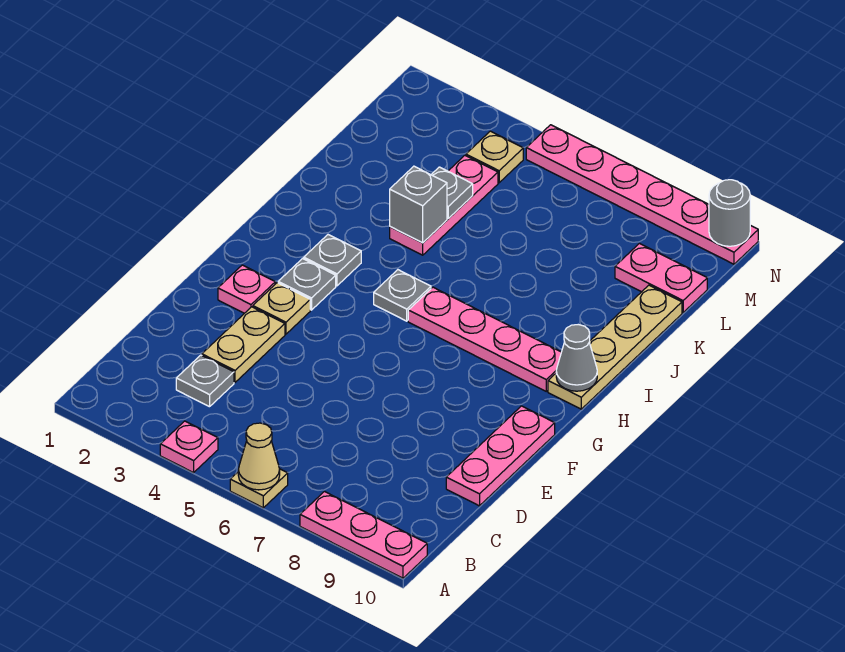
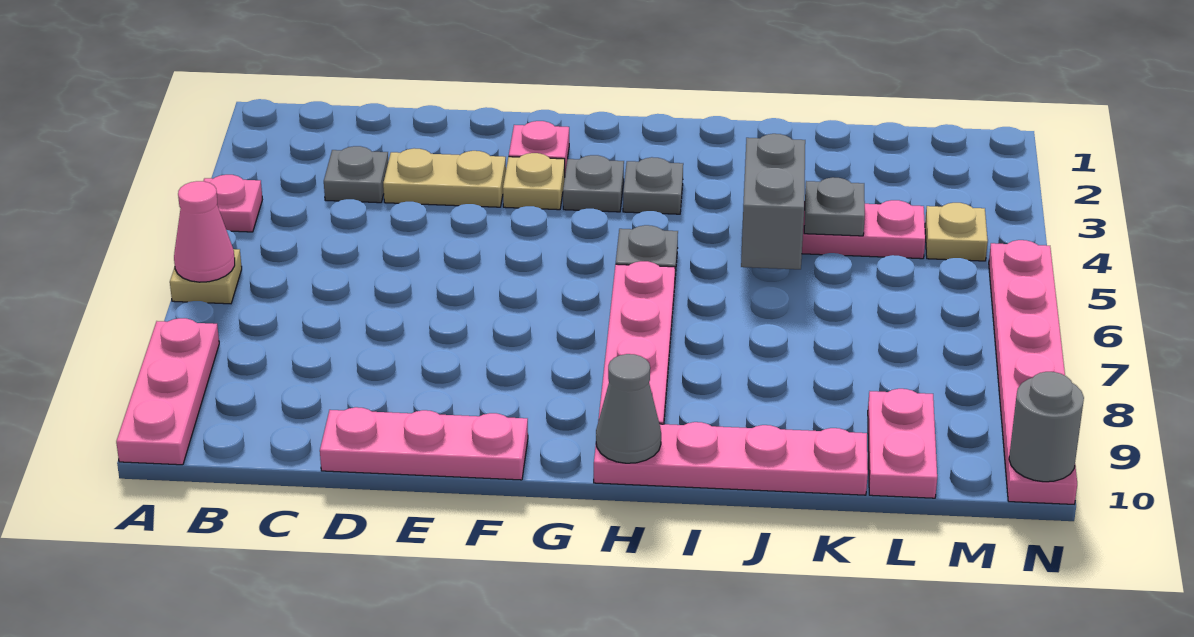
tan 1x1 cone [238,423,280,490] -> pink 1x1 cone [174,181,235,282]
tan 1x4 plate [548,285,682,409] -> pink 1x4 plate [594,422,868,495]
grey 1x1 brick [390,166,447,243] -> grey 1x2 brick [741,134,805,269]

